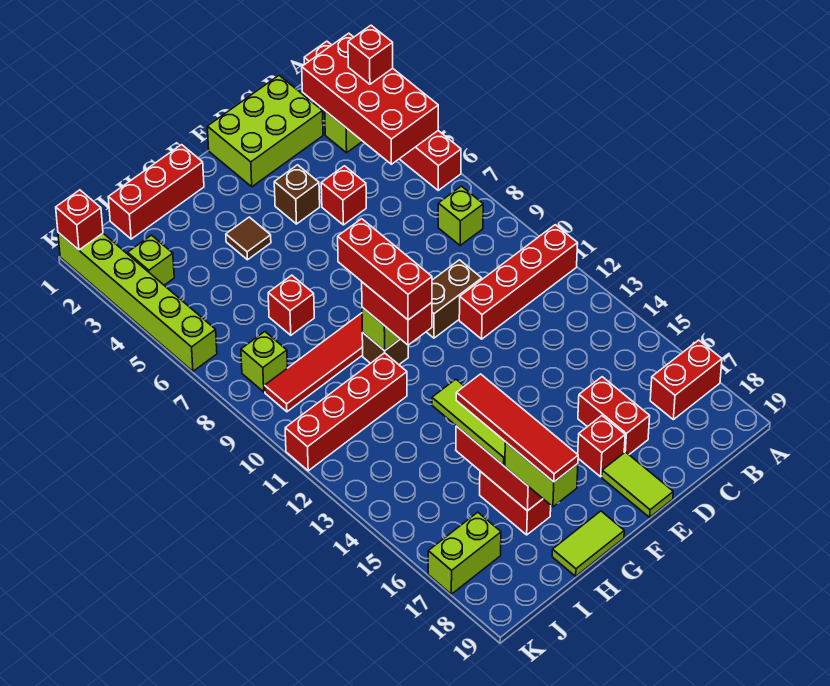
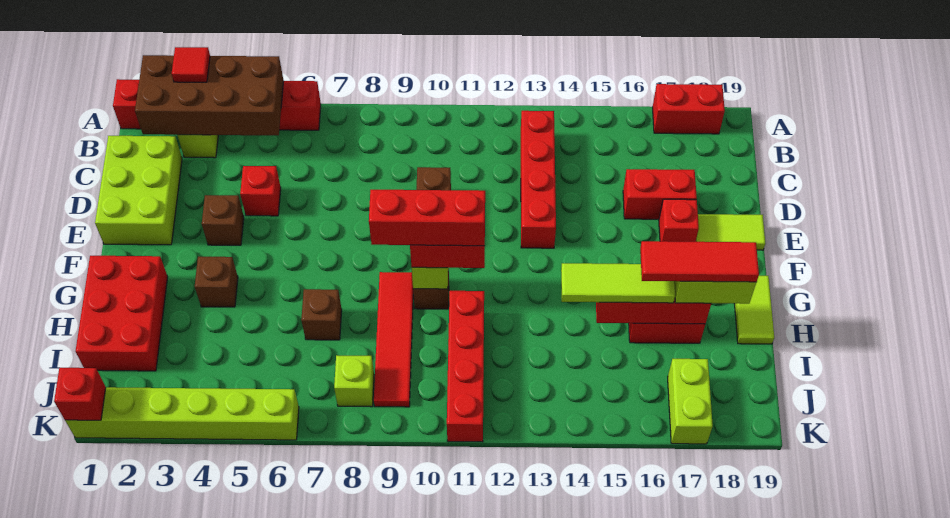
red 2x4 brick [302,33,438,164] -> brown 2x4 brick [135,55,284,135]
red 1x1 brick [348,25,393,84] -> red 1x1 tile [172,47,210,82]
red 1x4 brick [459,225,578,339] -> red 1x4 brick moved to [521,111,556,248]
red 1x2 brick [650,340,722,420] -> red 1x2 brick turned to [653,84,725,134]
lime 1x1 brick [438,186,483,245] -> none
red 1x3 brick [108,145,204,239] -> red 2x3 brick [76,256,168,371]
brown 1x1 tile [226,217,271,260] -> brown 1x1 brick [195,257,238,307]
red 1x1 brick [268,275,314,335] -> brown 1x1 brick [301,289,342,340]
red 1x4 tile [456,374,578,482] -> red 1x3 tile [640,241,759,282]
lime 1x1 brick [128,235,174,285] -> none

